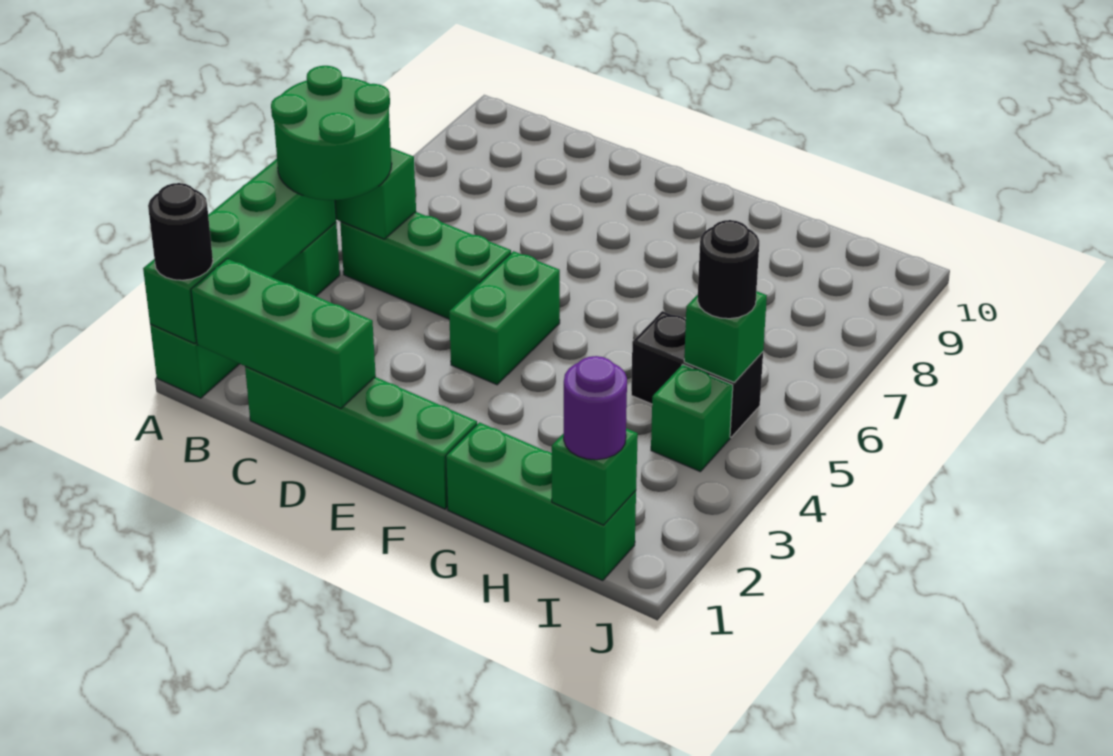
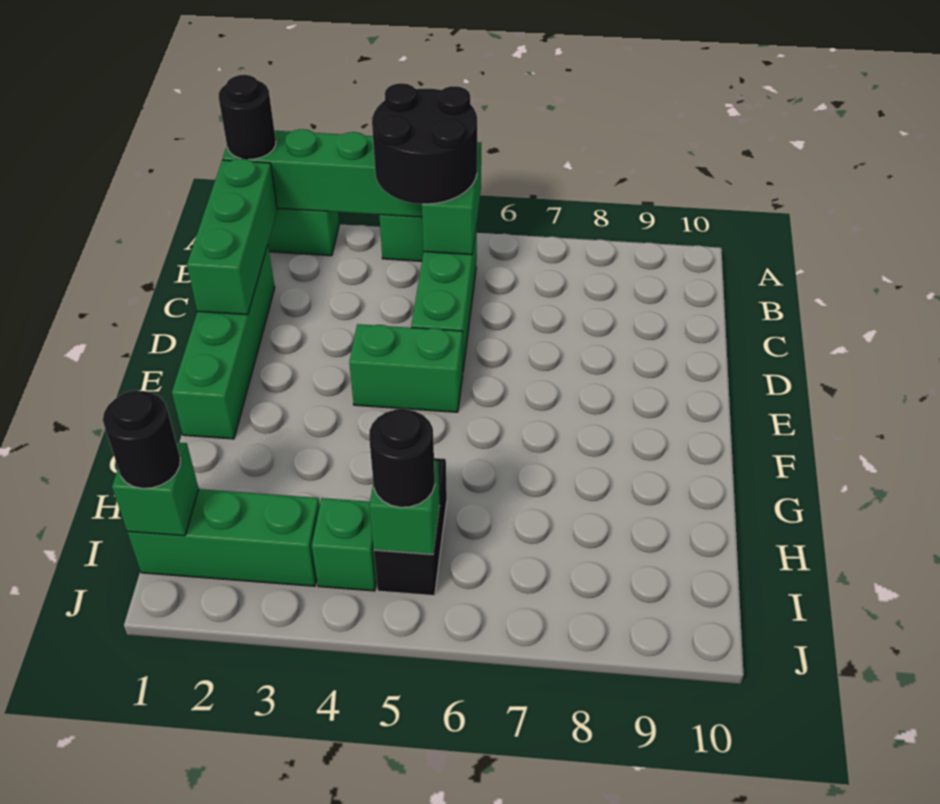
green 2x2 round brick [271,66,392,200] -> black 2x2 round brick [372,83,477,204]
green 1x3 brick [446,422,636,581] -> green 1x3 brick turned to [127,489,320,586]
purple 1x1 round brick [564,356,627,460] -> black 1x1 round brick [103,391,180,488]

